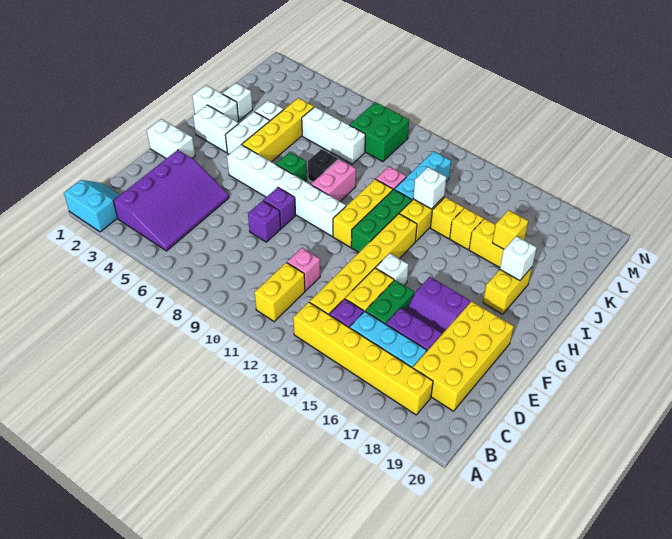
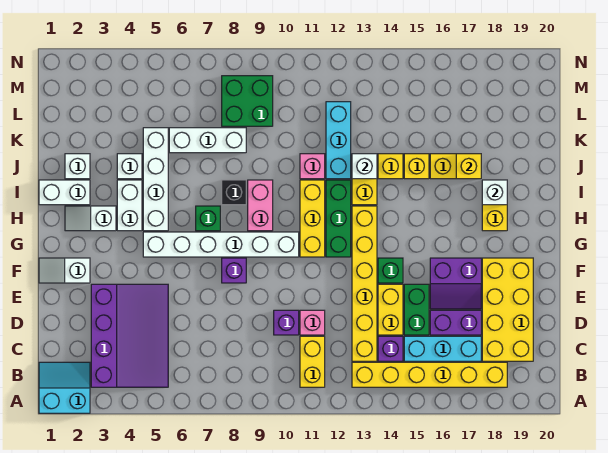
purple 1x1 brick [248,201,281,242] -> purple 1x1 brick moved to [274,310,299,335]
white 1x2 brick [147,119,195,159] -> white 1x2 slope [39,258,90,283]
white 1x1 brick [376,253,409,285] -> green 1x1 brick [378,258,403,283]
white 1x2 brick [193,105,239,153] -> white 1x2 slope [65,206,116,231]
yellow 1x4 brick [242,98,314,162] -> white 1x4 brick [143,128,168,231]

